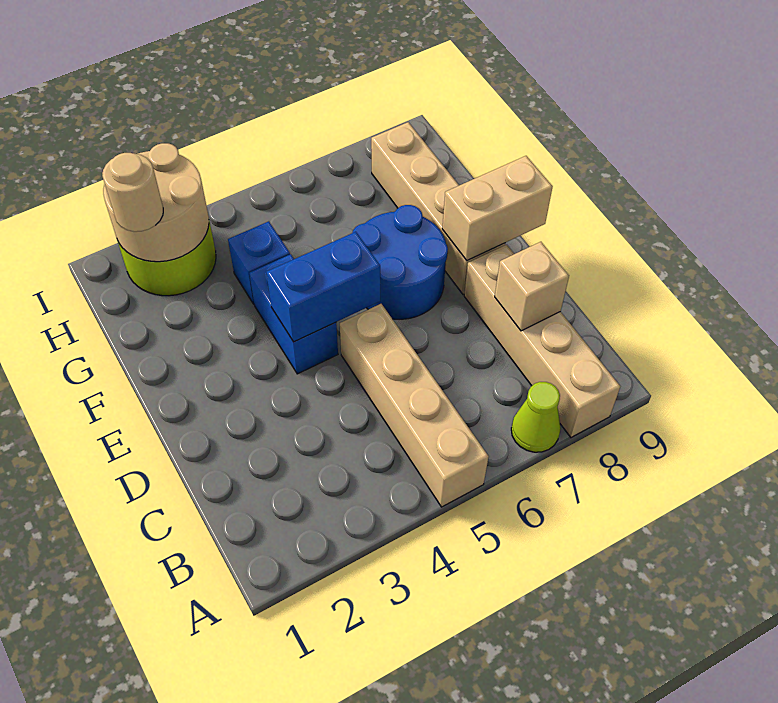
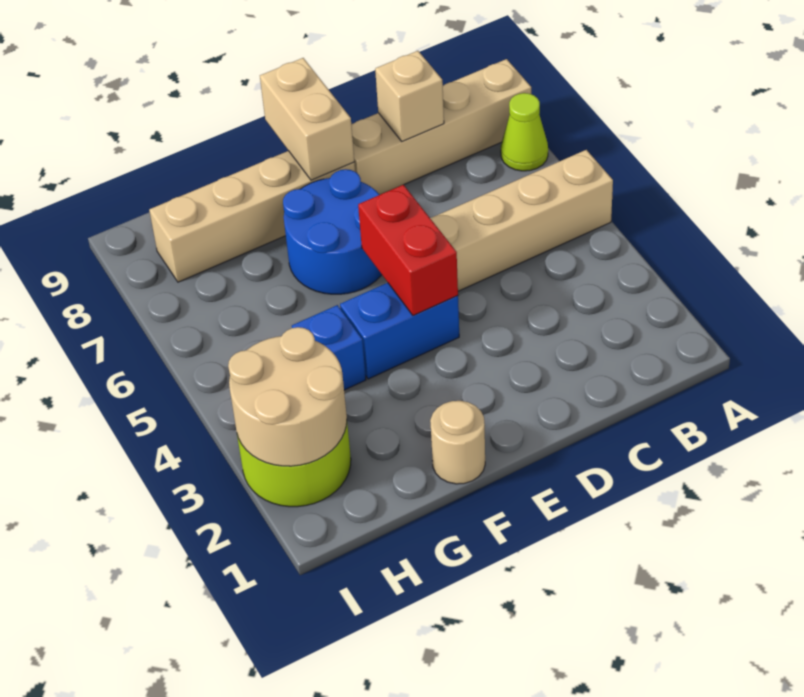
blue 1x2 brick [267,232,380,342] -> red 1x2 brick [358,185,458,315]
tan 1x1 round brick [102,153,163,232] -> tan 1x1 round brick moved to [430,401,485,484]

